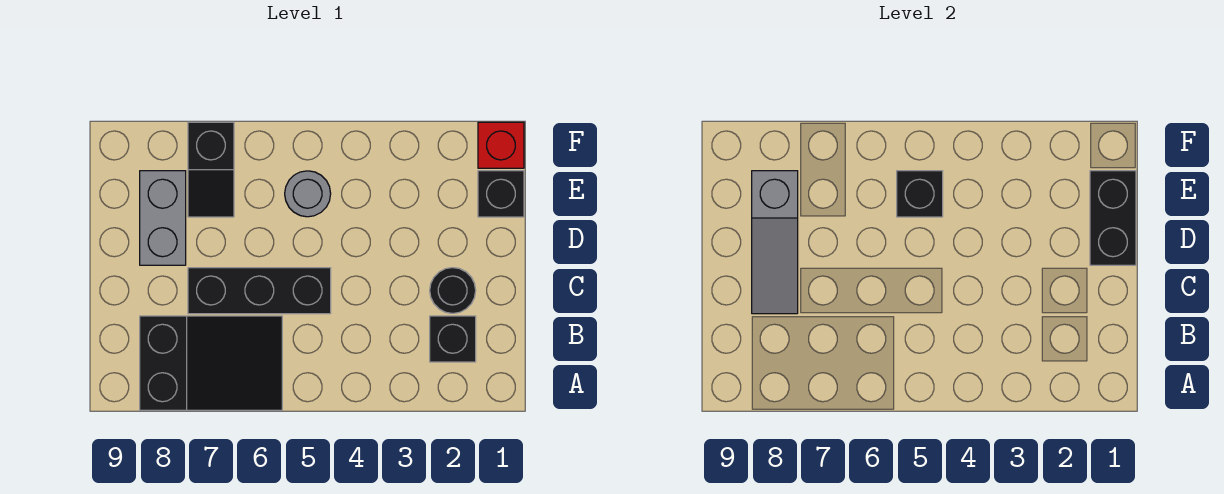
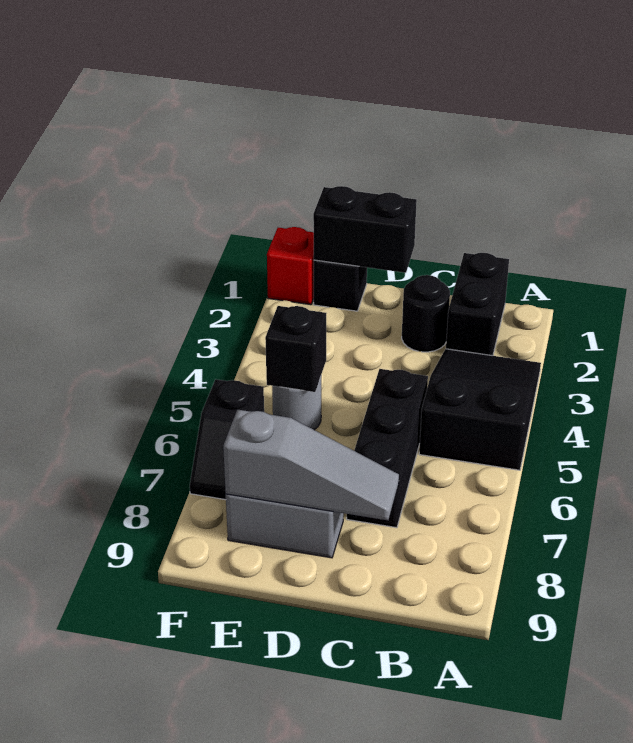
black 2x3 slope [140,316,282,410] -> black 2x3 slope moved to [419,349,541,470]
black 1x1 brick [430,316,476,362] -> black 1x2 brick [446,253,509,356]
black 1x2 slope [188,122,234,217] -> black 1x2 slope turned to [190,379,264,500]

